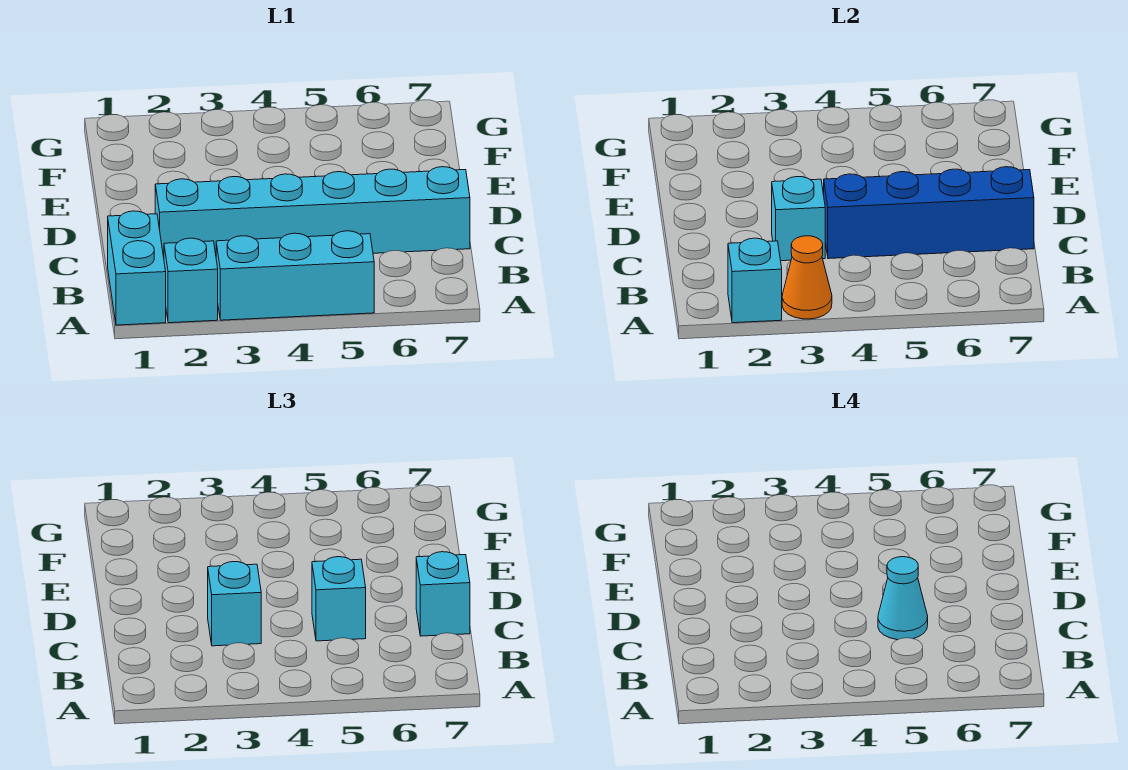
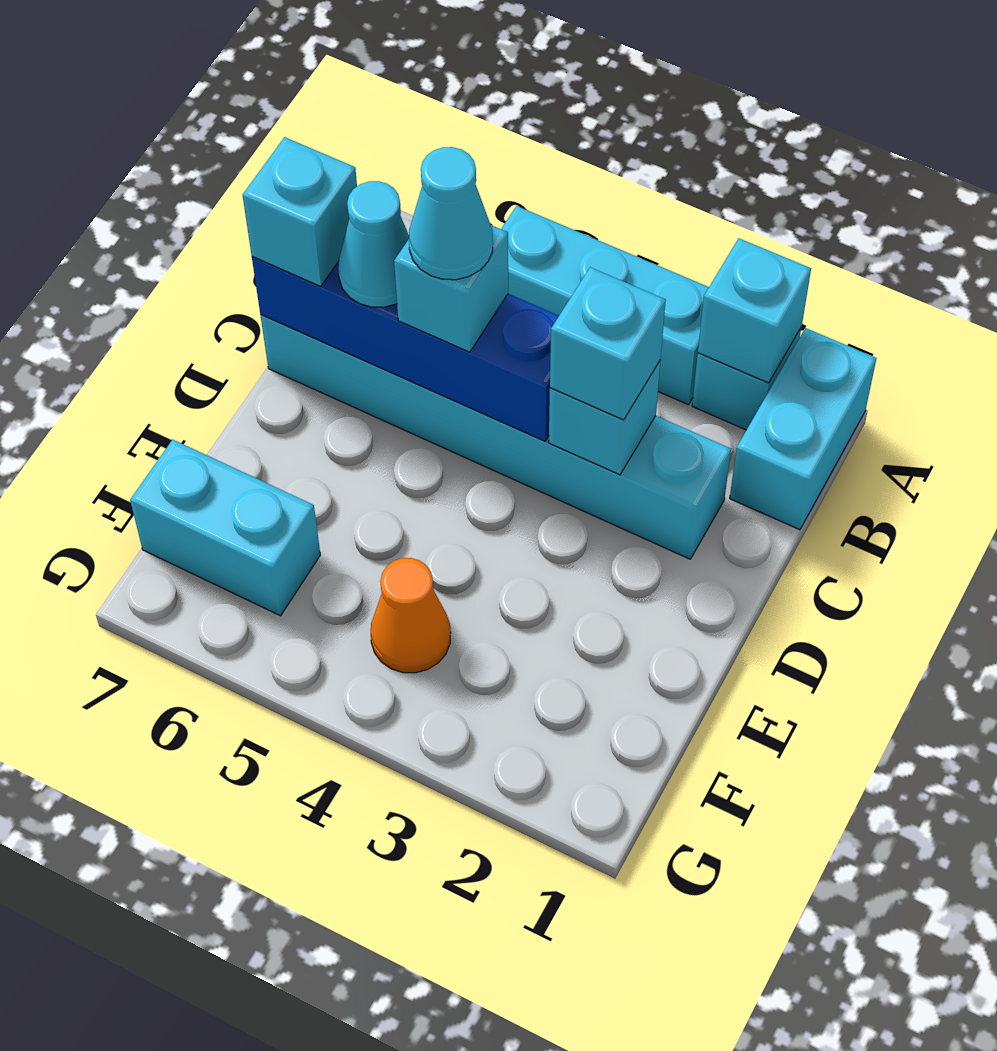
orange 1x1 cone [782,236,832,319] -> orange 1x1 cone moved to [371,558,451,673]
none -> cyan 1x1 cone [338,181,409,307]
none -> cyan 1x2 brick [130,440,320,616]

